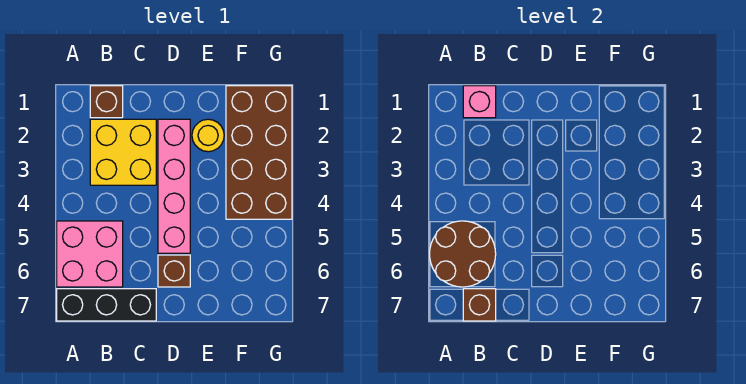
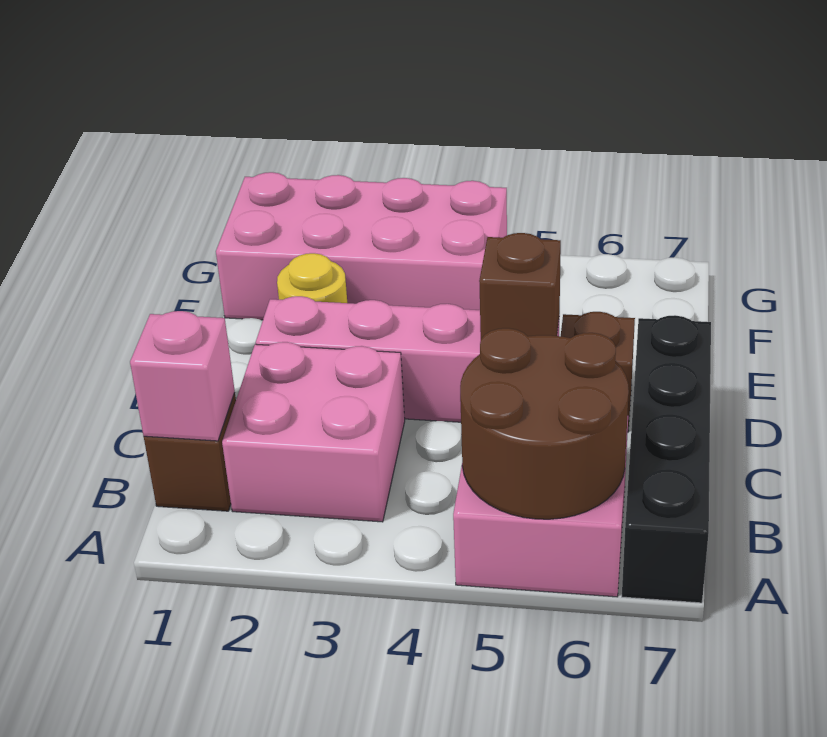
black 1x3 brick [57,289,156,321] -> black 1x4 brick [622,315,711,603]
yellow 2x2 brick [90,119,156,185] -> pink 2x2 brick [222,342,405,522]
brown 1x1 brick [463,289,496,321] -> brown 1x1 brick moved to [479,233,561,339]
brown 2x4 brick [226,86,292,219] -> pink 2x4 brick [216,172,507,320]

